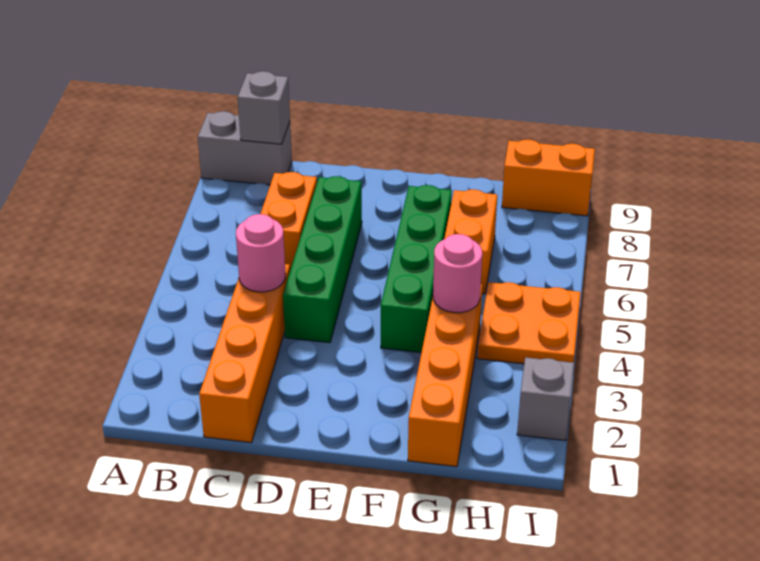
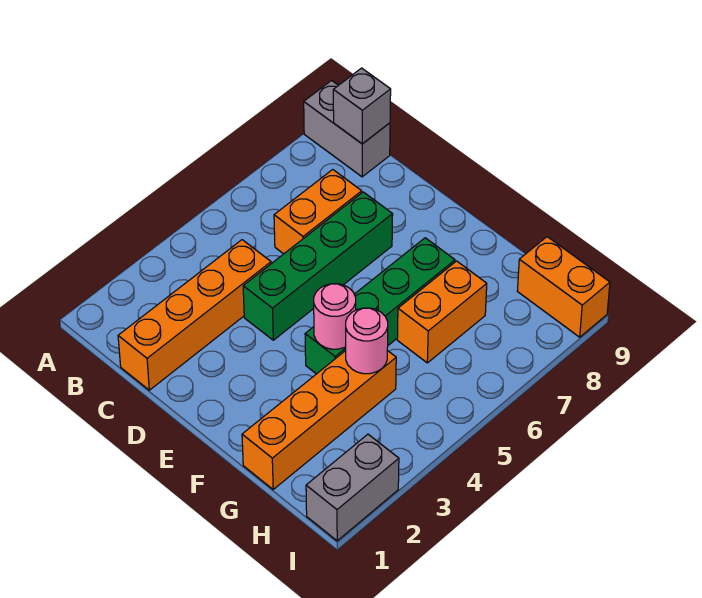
pink 1x1 round brick [236,214,286,292] -> pink 1x1 round brick moved to [314,284,356,349]
orange 2x2 plate [477,282,581,364] -> none
grey 1x1 brick [517,357,574,441] -> grey 1x2 brick [306,434,399,541]

